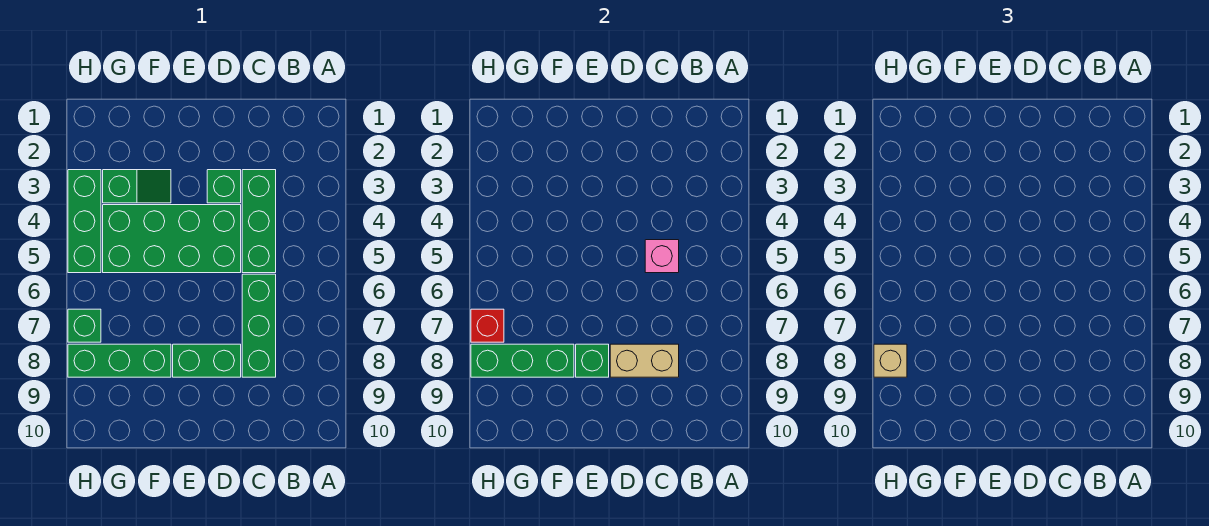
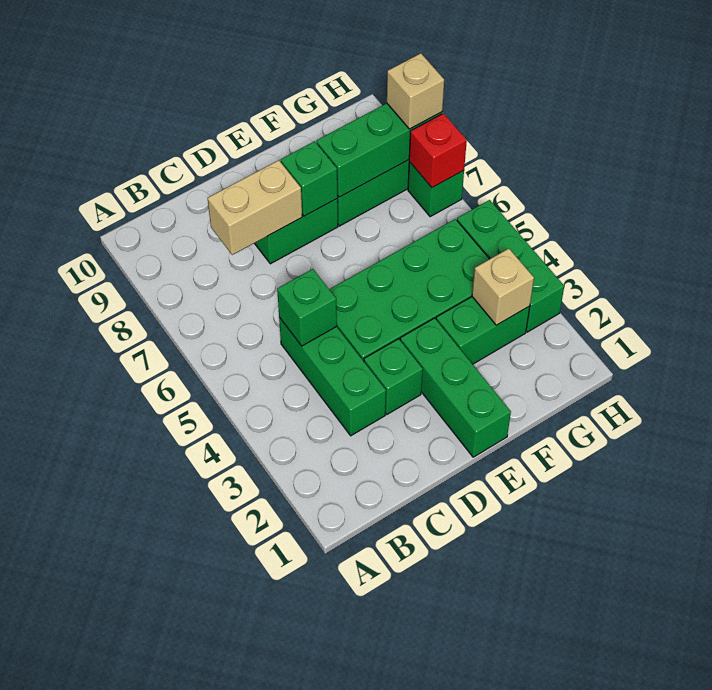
pink 1x1 brick [645,240,679,273] -> green 1x1 brick [277,269,337,346]
green 1x3 brick [242,274,276,377] -> green 1x3 brick moved to [400,318,511,457]
green 1x2 slope [103,170,171,203] -> green 1x2 brick [436,297,530,364]
none -> tan 1x1 brick [472,249,534,325]

